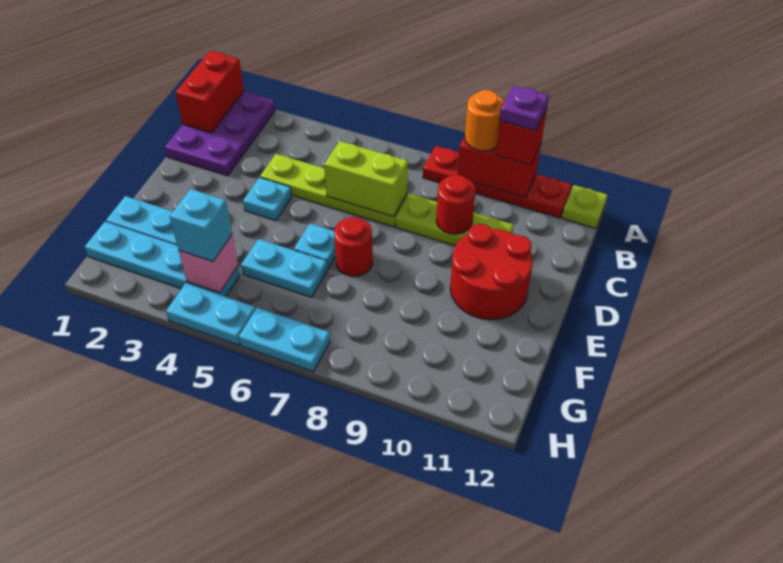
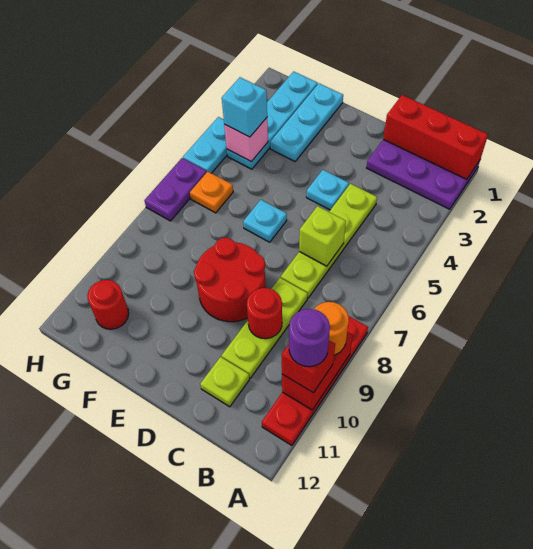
red 1x2 brick [176,51,244,133] -> red 1x3 brick [383,95,488,179]
purple 1x1 plate [500,86,549,130] -> purple 1x1 round brick [289,309,330,367]
lime 1x1 plate [562,185,607,228] -> lime 1x1 plate moved to [200,357,249,407]
lime 1x2 brick [324,141,408,217] -> lime 1x1 brick [299,206,346,266]
red 2x2 round brick [450,224,533,320] -> red 2x2 round brick moved to [194,238,266,322]
red 1x1 round brick [334,217,373,276] -> red 1x1 round brick moved to [87,280,129,329]
cyan 1x2 plate [241,239,327,297] -> none
none -> orange 1x1 plate [190,172,233,213]
cyan 1x2 plate [239,308,330,372] -> purple 1x2 plate [144,158,207,221]

